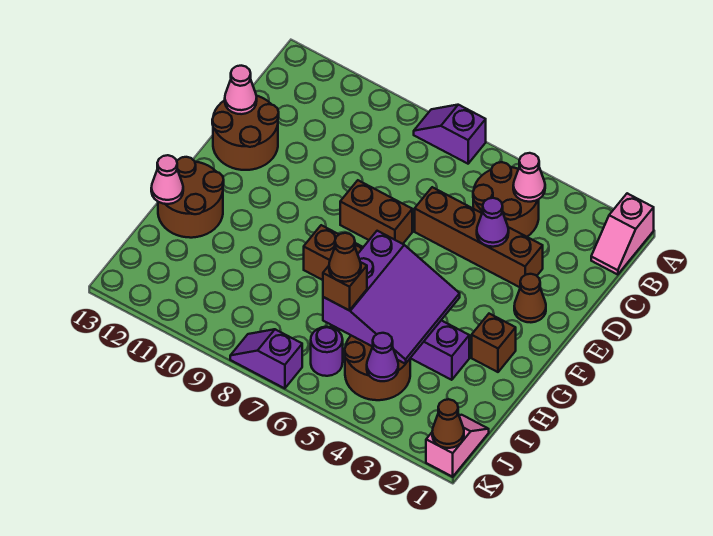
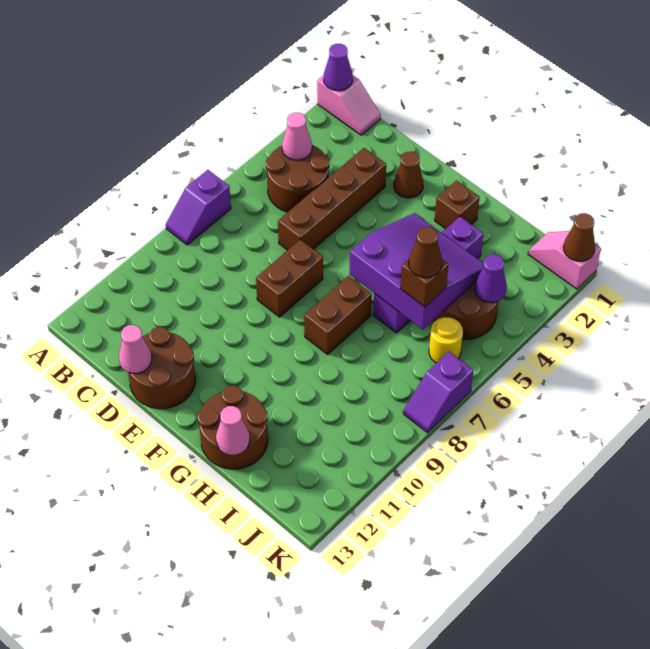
purple 1x1 cone [477,198,509,247] -> purple 1x1 cone moved to [324,44,353,91]
purple 1x1 round brick [311,327,343,376] -> yellow 1x1 round brick [429,317,463,363]

